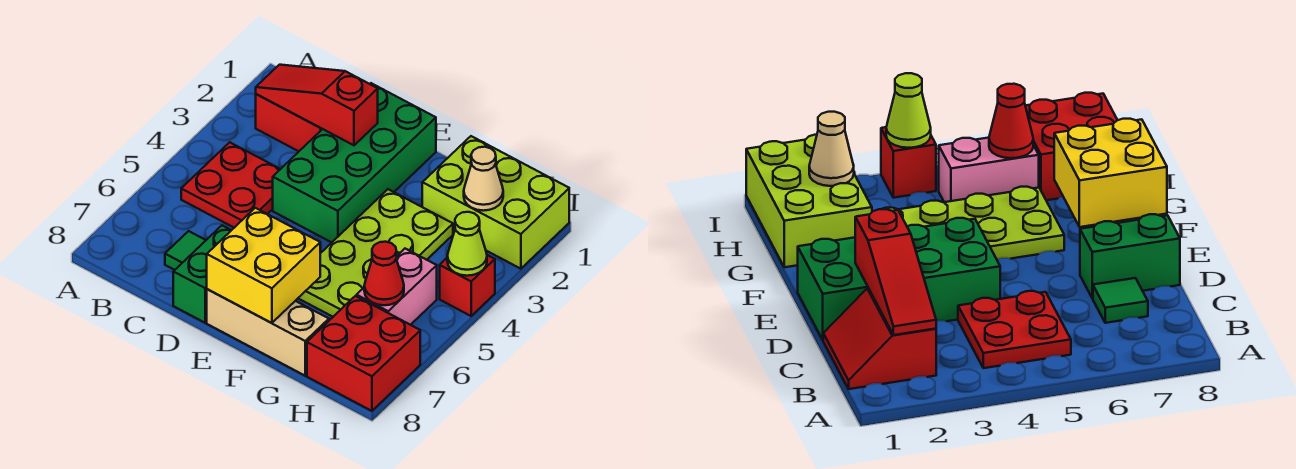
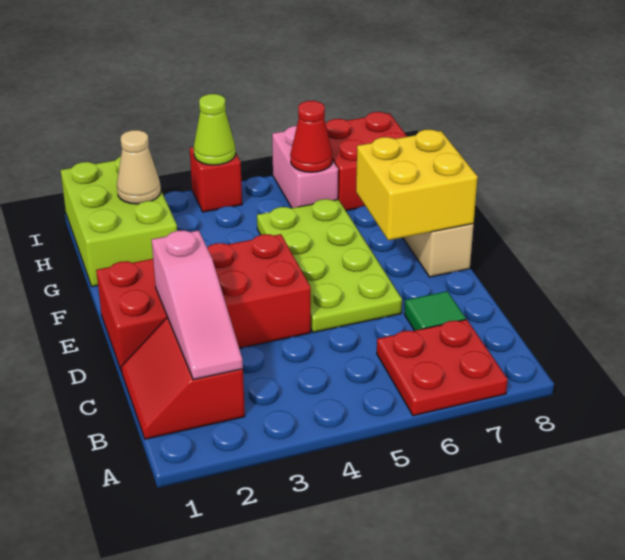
red 1x3 slope [256,65,378,145] -> pink 1x3 slope [152,230,243,380]
red 2x2 plate [181,142,280,228] -> red 2x2 plate moved to [377,319,508,416]
green 2x4 brick [273,83,436,242] -> red 2x4 brick [96,234,311,372]
green 1x2 brick [173,225,231,323] -> none
lime 2x4 plate [298,189,453,317] -> lime 2x4 plate turned to [257,199,402,333]
pink 1x2 brick [357,249,437,325] -> pink 1x2 brick turned to [272,126,338,208]

